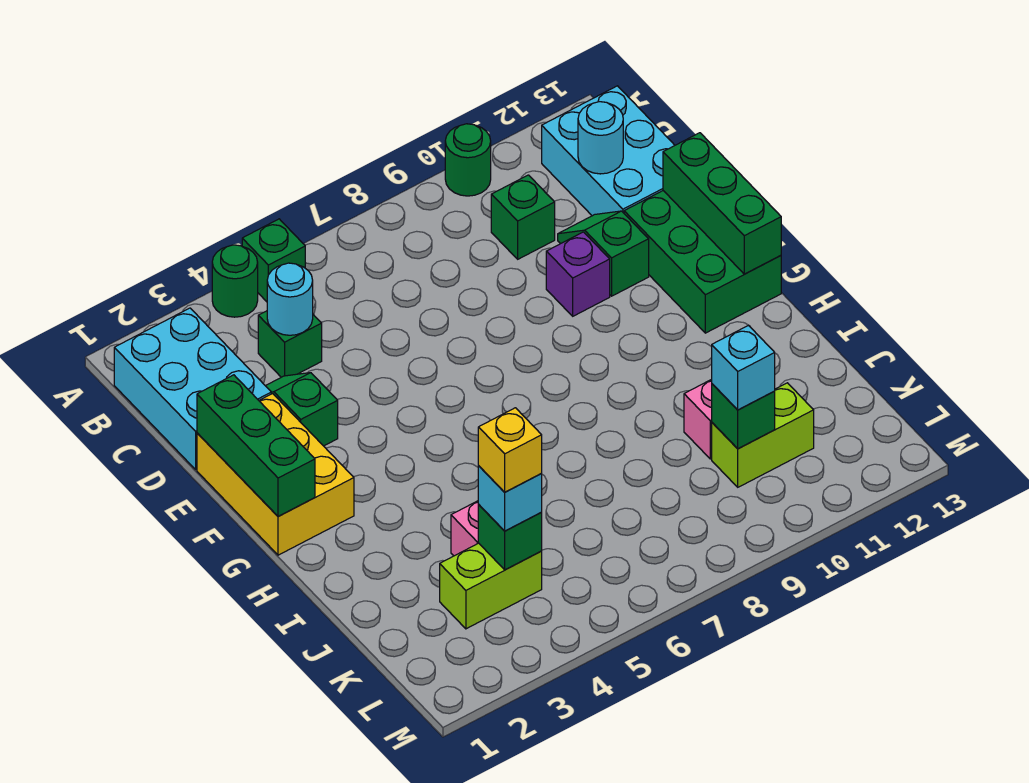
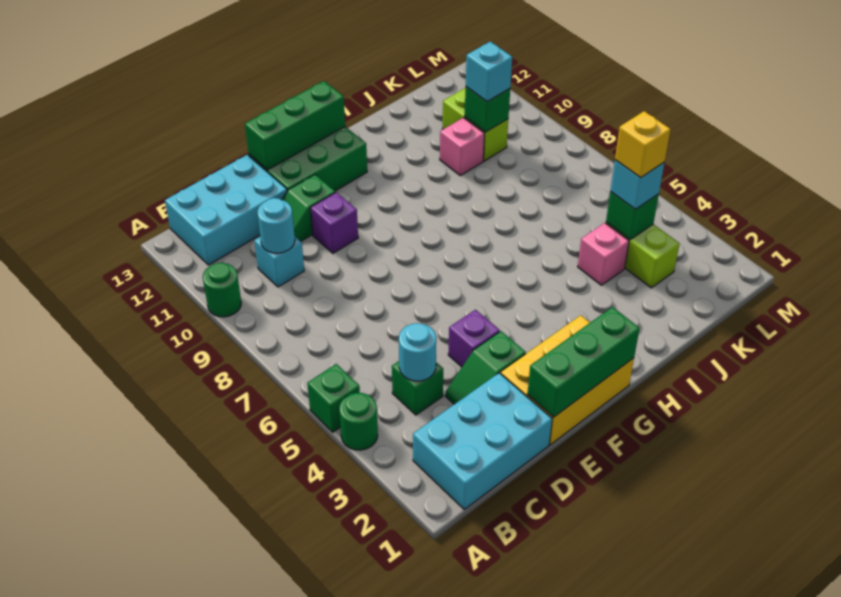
green 1x1 brick [491,175,555,259] -> cyan 1x1 brick [254,237,304,287]
cyan 1x1 round brick [578,102,623,174] -> cyan 1x1 round brick moved to [257,198,295,253]
none -> purple 1x1 brick [448,310,500,367]

